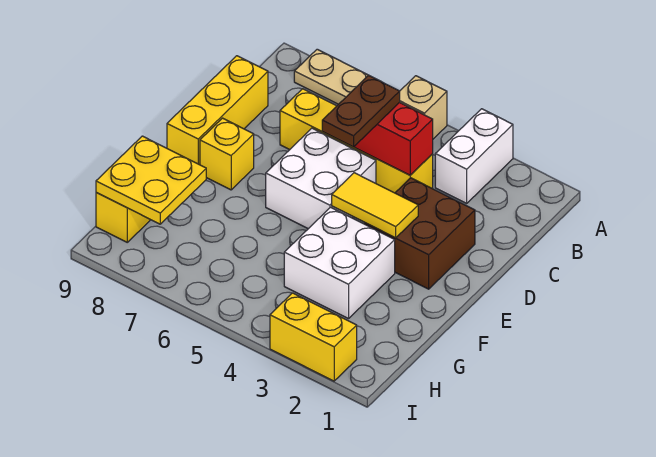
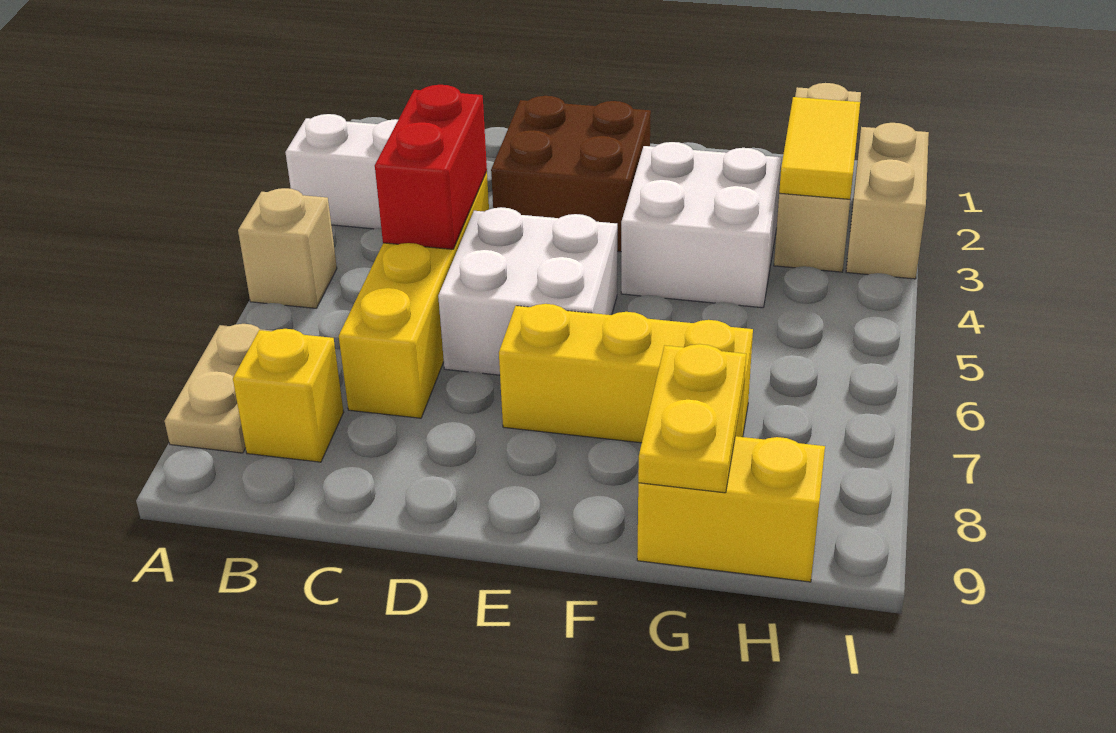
brown 1x2 plate [322,75,400,147] -> none
yellow 1x3 brick [167,56,268,165] -> yellow 1x3 brick moved to [499,304,753,443]
yellow 1x2 tile [332,173,418,238] -> yellow 1x2 tile moved to [779,97,860,199]
yellow 1x1 brick [200,118,254,190] -> yellow 1x1 brick moved to [233,329,344,462]
yellow 2x2 plate [96,136,206,224] -> yellow 1x2 plate [638,344,746,493]
none -> tan 1x3 brick [774,83,861,272]
yellow 1x2 brick [270,293,357,381] -> tan 1x2 brick [846,123,929,279]

